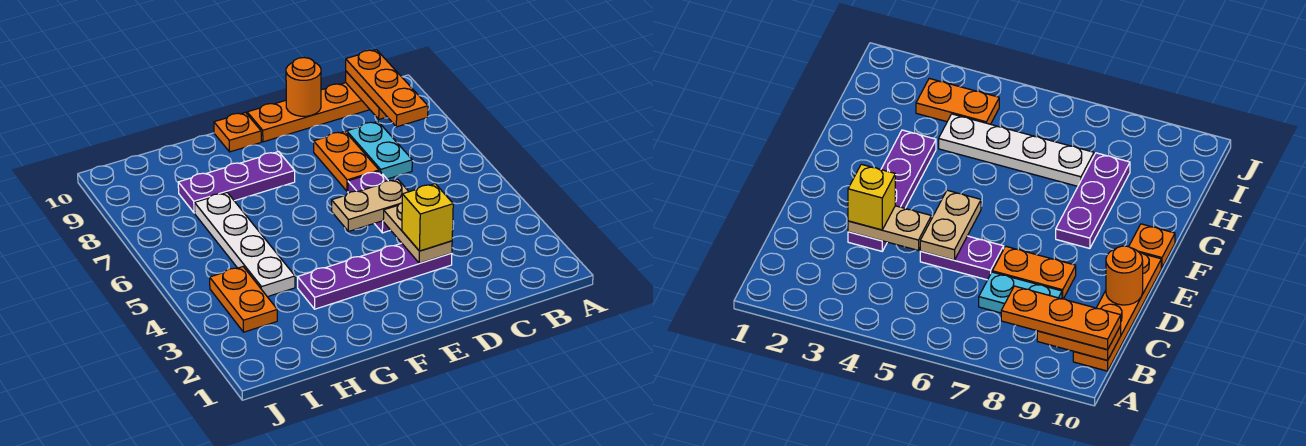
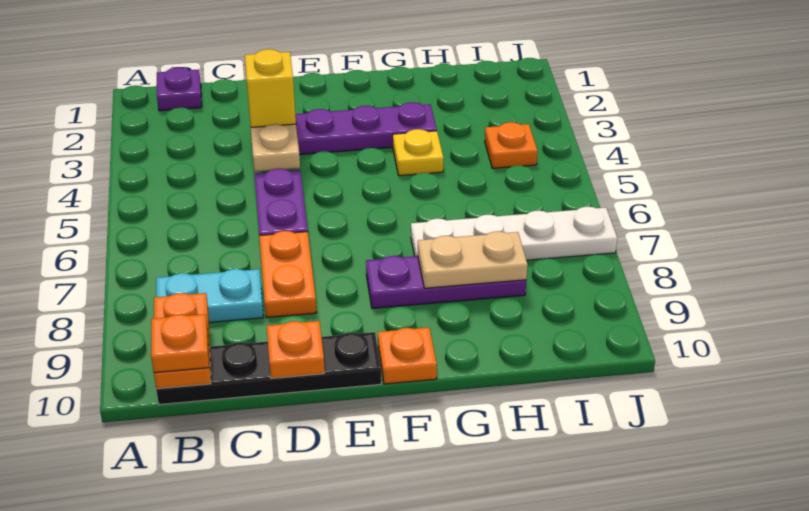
none -> purple 1x1 plate [157,67,202,111]
orange 1x3 plate [346,50,428,127] -> orange 1x1 plate [151,314,209,373]
orange 1x4 plate [247,83,370,142] -> black 1x4 plate [156,332,381,405]
cyan 1x2 plate [346,121,412,179] -> cyan 1x2 plate turned to [156,269,263,322]
tan 1x2 plate [332,179,409,231] -> tan 1x2 plate moved to [417,231,528,288]
orange 1x1 round brick [286,58,321,116] -> orange 1x1 plate [267,321,325,378]
none -> yellow 1x1 plate [393,129,444,176]
white 1x4 plate [195,193,295,297] -> white 1x4 plate turned to [411,207,617,260]
orange 1x2 plate [210,267,277,332] -> orange 1x1 plate [485,122,538,168]

